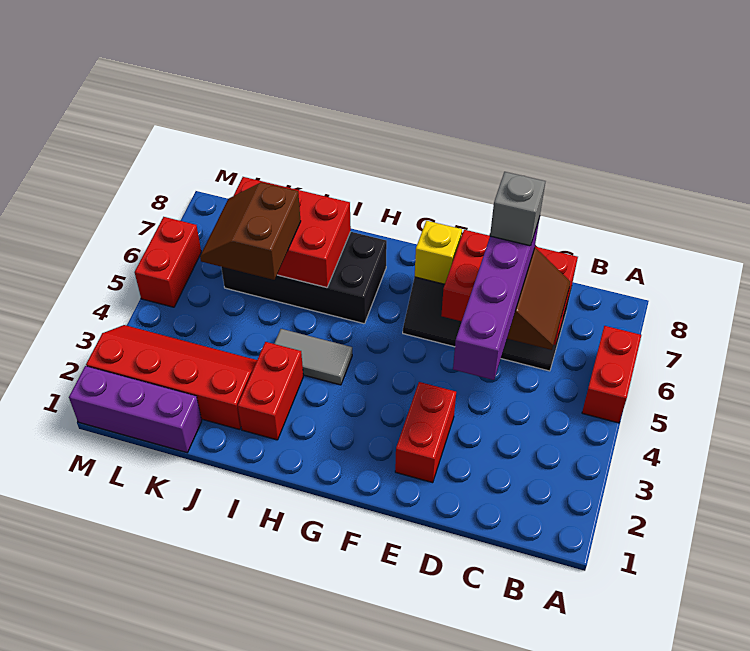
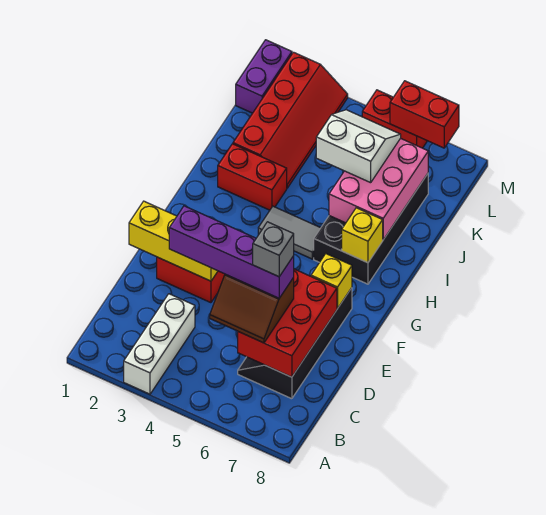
none -> white 1x3 brick [124,294,195,394]
red 1x2 brick [582,326,641,423] -> red 1x2 brick moved to [390,81,459,148]
none -> yellow 1x3 brick [129,201,218,281]
grey 1x2 tile [274,329,352,385] -> grey 1x2 tile turned to [258,206,320,259]
none -> yellow 1x1 brick [342,208,383,263]
red 2x3 brick [234,177,351,288] -> pink 2x3 brick [329,138,428,240]
brown 2x2 slope [200,182,301,280] -> white 2x2 slope [316,110,401,183]
purple 1x3 brick [69,366,202,453] -> purple 1x2 brick [236,40,292,113]

